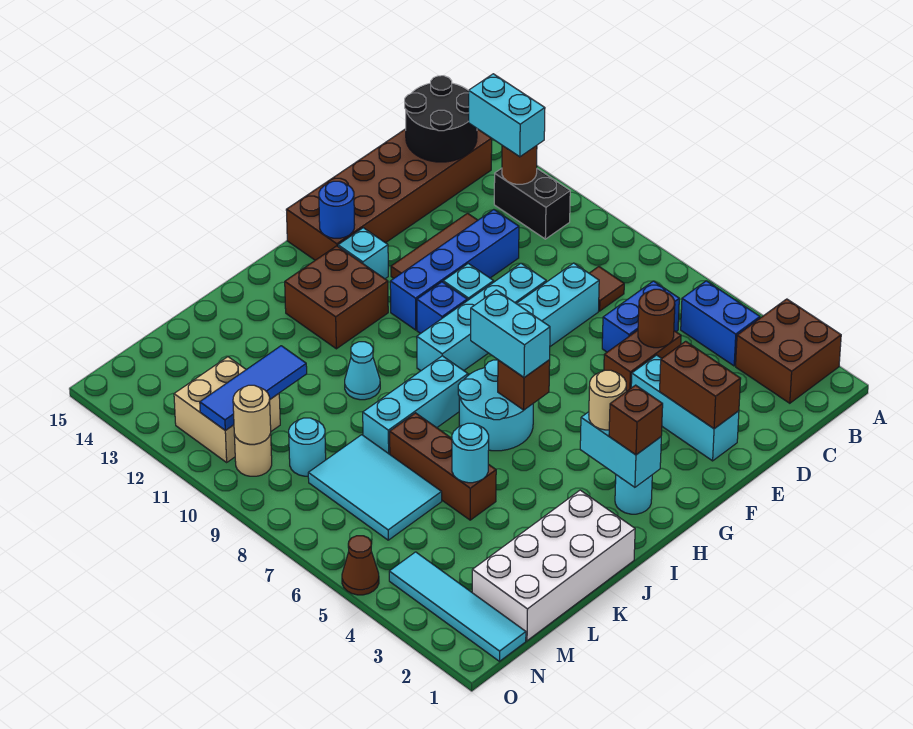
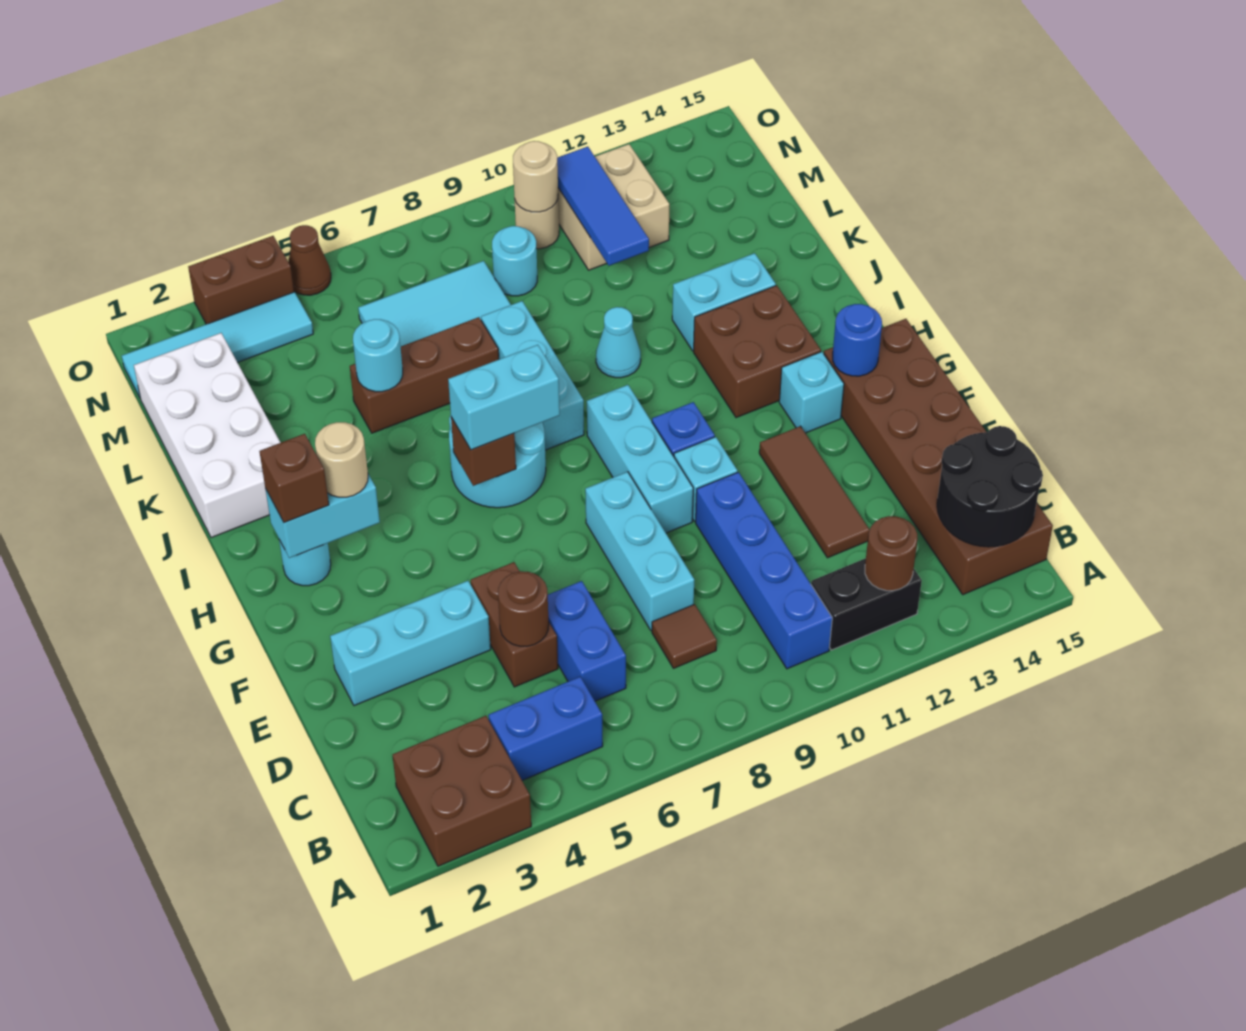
cyan 1x2 brick [469,74,545,157] -> cyan 1x2 brick moved to [672,253,776,351]
blue 1x4 brick [390,210,519,330] -> blue 1x4 brick moved to [696,472,832,669]
brown 1x2 brick [660,341,741,429] -> brown 1x2 brick moved to [188,236,294,324]
cyan 1x4 brick [417,263,546,371] -> cyan 1x3 brick [587,385,693,533]

